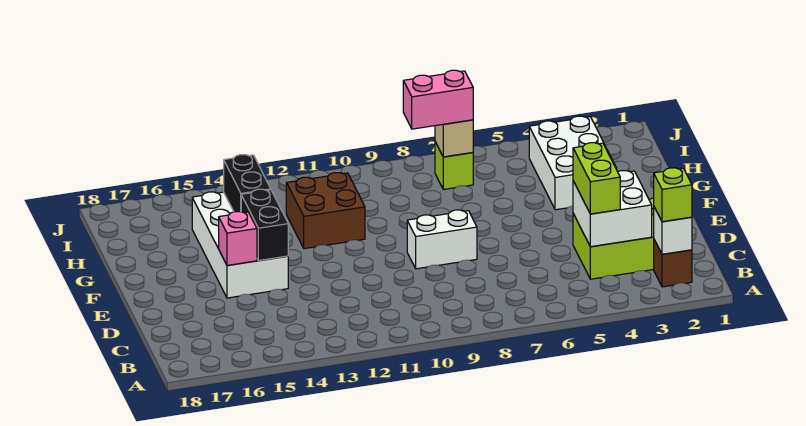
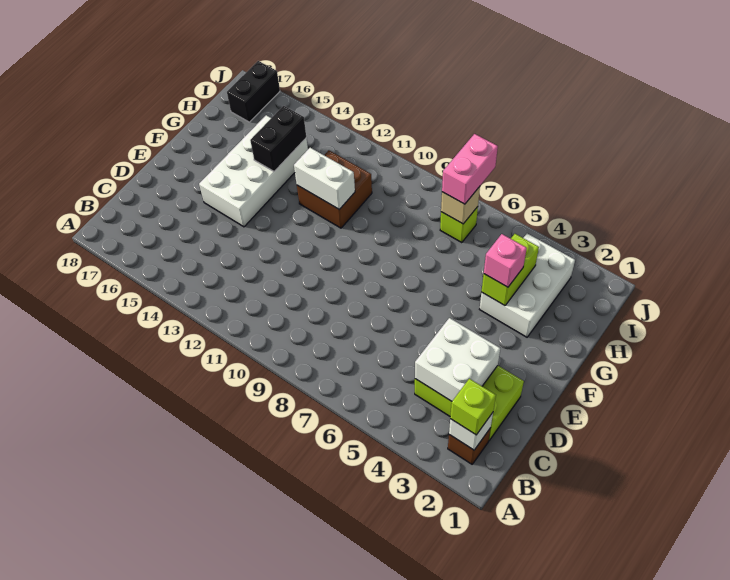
lime 1x2 brick [573,143,620,214] -> lime 1x2 brick moved to [482,234,539,306]
white 1x2 brick [407,210,477,269] -> white 1x2 brick moved to [294,148,355,209]
black 1x2 brick [241,189,288,260] -> black 1x2 brick moved to [227,61,280,122]
pink 1x1 brick [219,212,257,265] -> pink 1x1 brick moved to [484,234,527,287]
pink 1x2 brick [403,70,473,129] -> pink 1x2 brick turned to [442,134,498,204]

